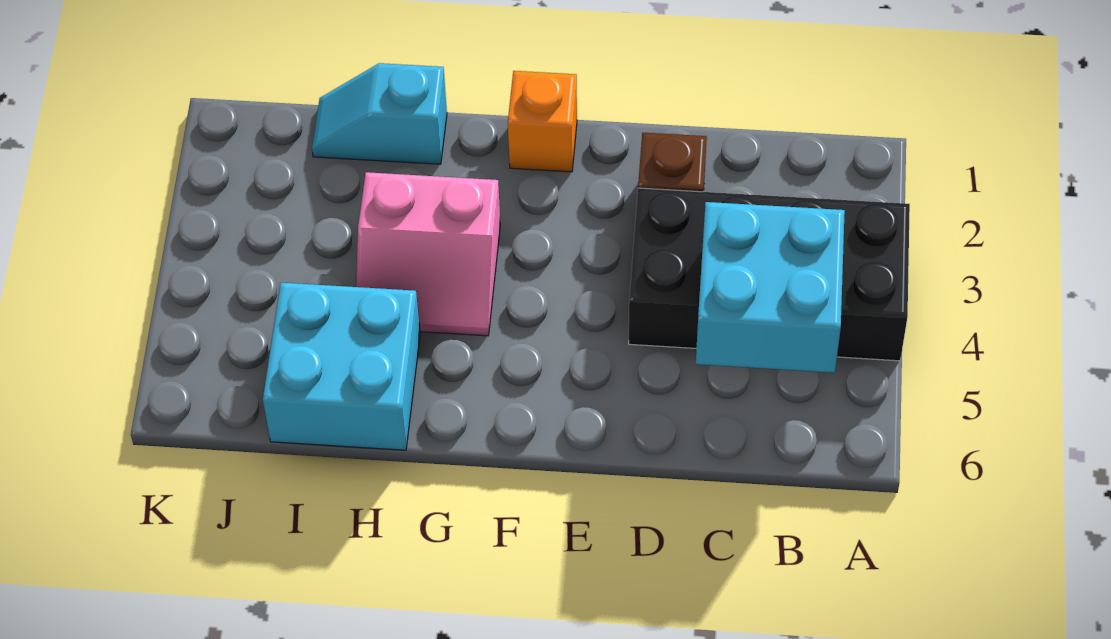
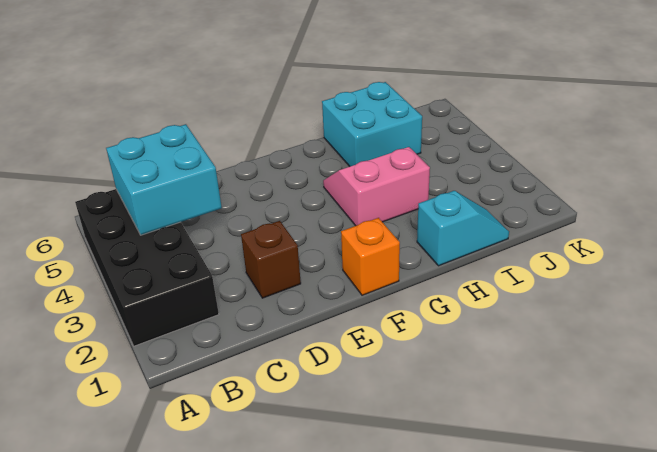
black 2x4 brick [629,188,910,361] -> black 2x4 brick turned to [75,189,219,346]

